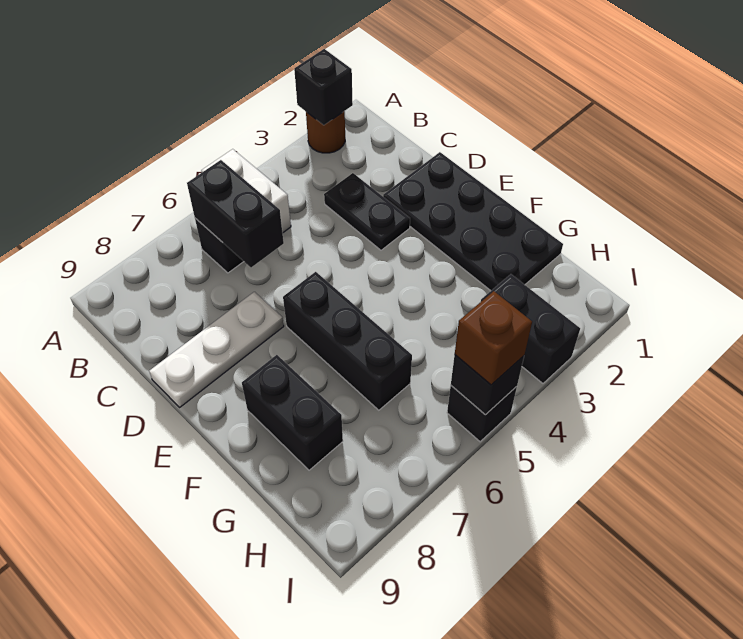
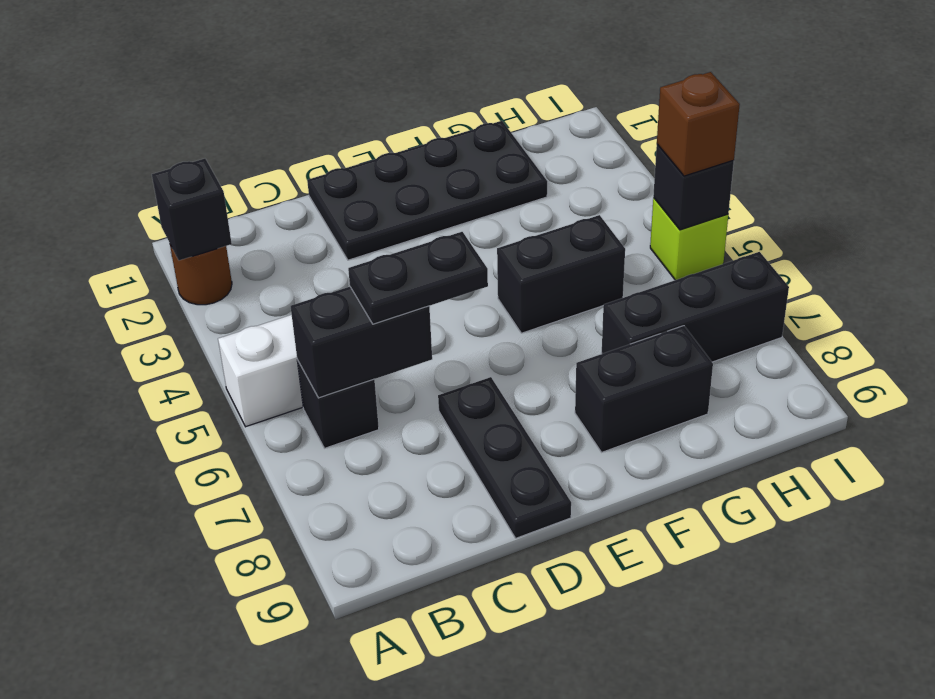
black 1x2 plate [324,173,410,250] -> black 1x2 plate moved to [348,232,488,324]
white 1x3 plate [149,292,284,407] -> black 1x3 plate [438,377,571,538]
black 1x3 brick [283,272,412,410] -> black 1x3 brick moved to [602,252,789,362]
black 1x2 brick [481,274,580,383] -> black 1x2 brick moved to [497,215,625,333]
black 1x1 brick [447,386,517,442] -> lime 1x1 brick [650,198,728,280]

